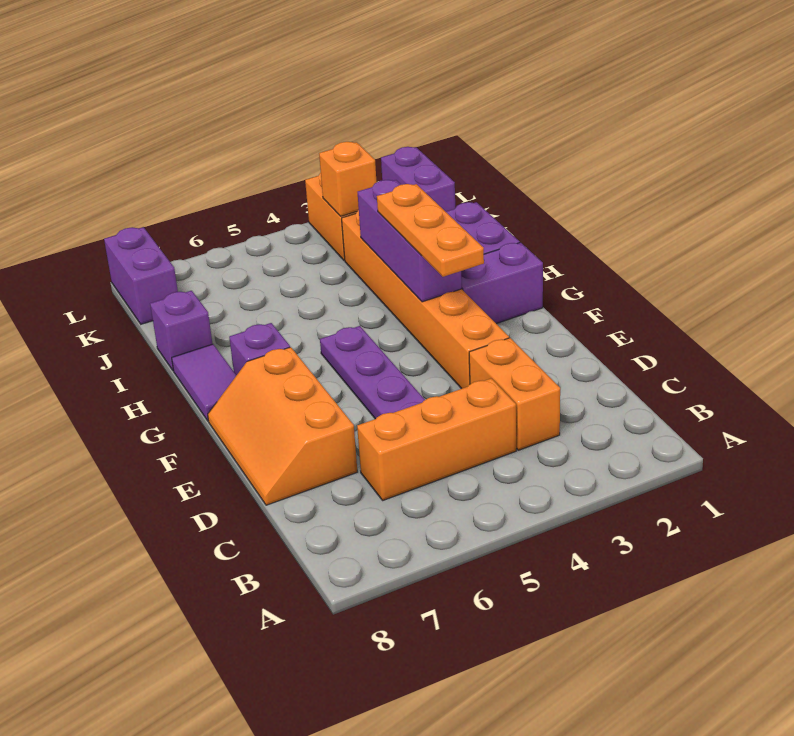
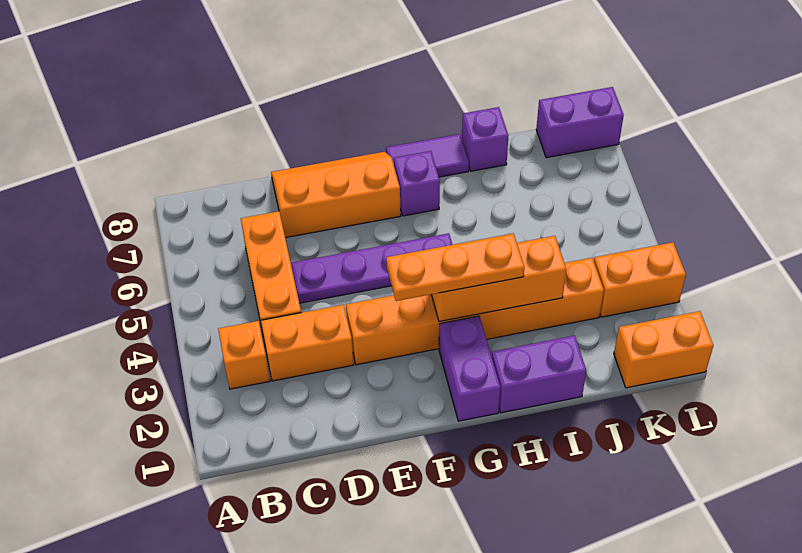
purple 1x3 brick [358,180,462,302] -> orange 1x3 brick [431,236,566,322]
purple 1x2 brick [381,147,455,212] -> orange 1x2 brick [614,311,713,388]
orange 1x1 brick [319,142,377,216] -> orange 1x1 brick moved to [218,321,270,389]

